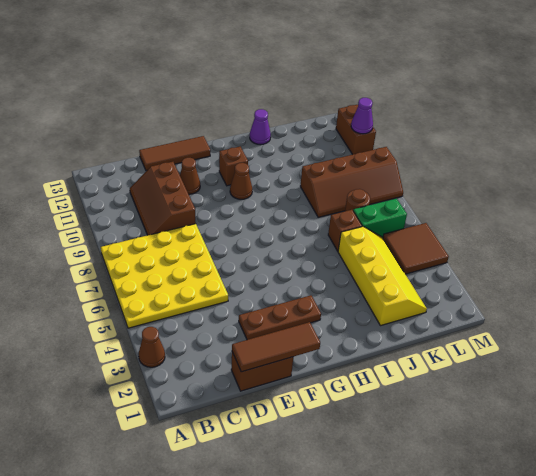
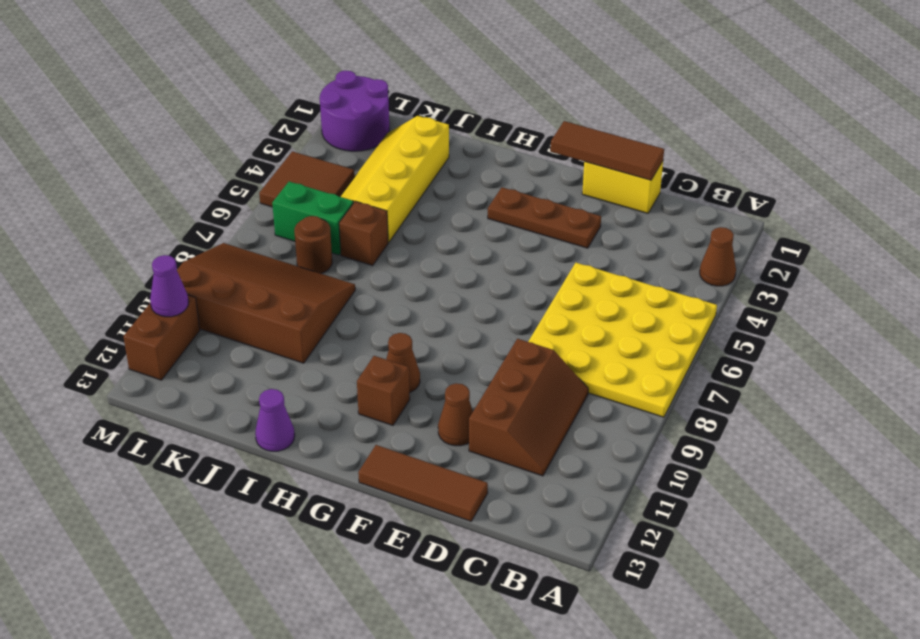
brown 1x2 brick [231,352,293,391] -> yellow 1x2 brick [582,161,663,213]
brown 2x4 slope [300,147,403,217] -> brown 3x4 slope [177,243,355,363]
none -> purple 2x2 round brick [320,70,389,151]

